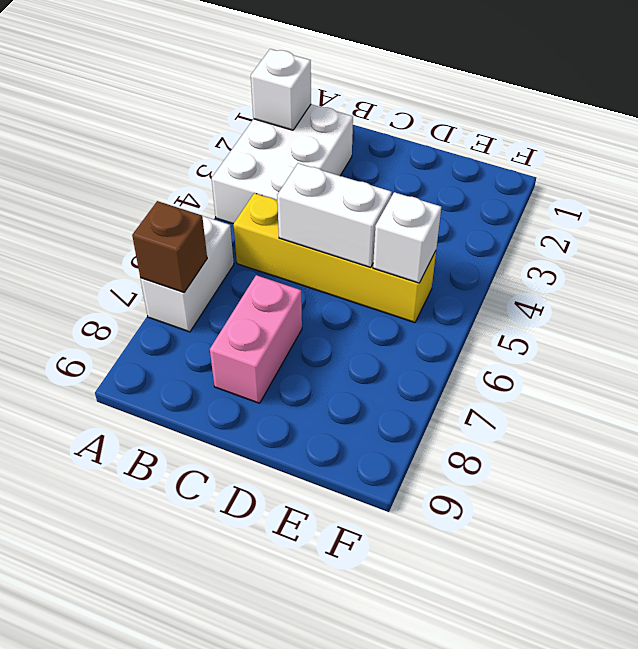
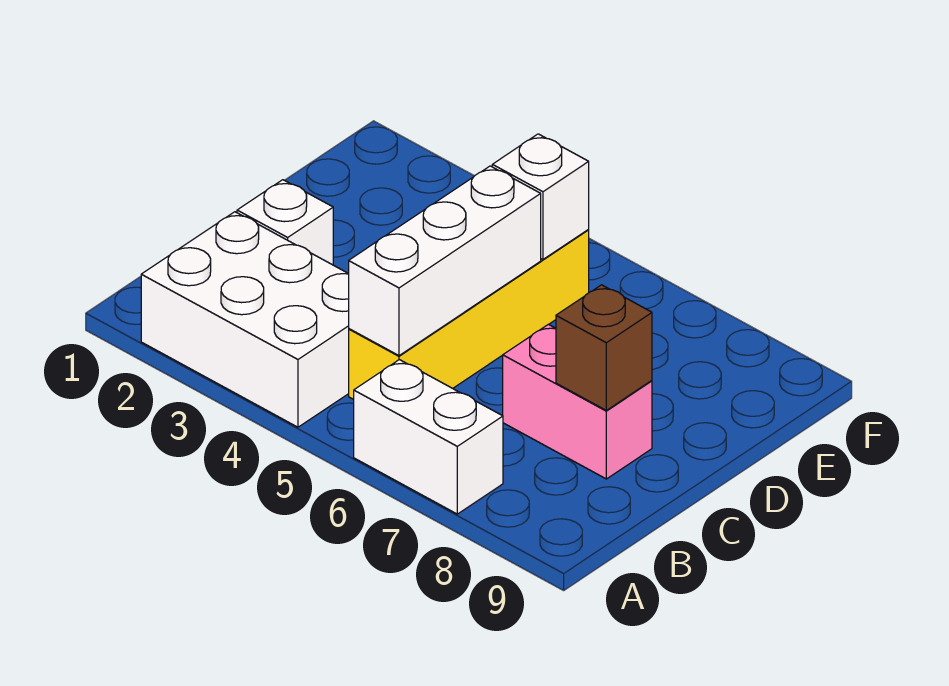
white 1x1 brick [251,49,311,130] -> white 1x1 brick moved to [237,180,333,265]
brown 1x1 brick [132,201,207,293] -> brown 1x1 brick moved to [556,285,652,410]
white 1x2 brick [277,163,392,267] -> white 1x3 brick [349,166,541,356]

